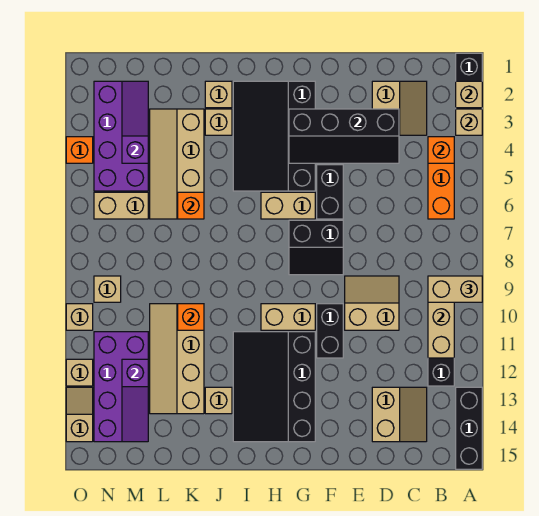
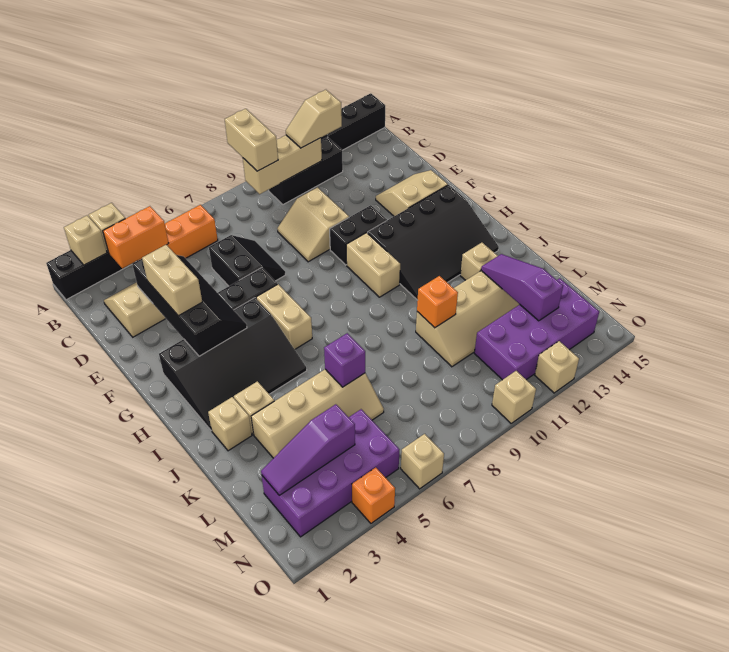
orange 1x1 brick [428,137,454,163] -> orange 1x2 brick [103,206,169,268]
tan 2x2 slope [372,387,427,442] -> tan 2x2 slope moved to [376,170,448,216]
black 2x2 slope [289,220,343,275] -> black 2x2 slope moved to [209,235,285,286]
orange 1x1 brick [178,192,204,219] -> purple 1x1 brick [324,333,365,387]
tan 1x2 brick [94,192,148,219] -> tan 1x2 brick moved to [142,245,202,316]
purple 1x3 slope [122,359,148,442] -> purple 1x3 slope turned to [481,254,563,321]
tan 1x1 brick [94,276,121,302] -> tan 1x1 brick moved to [401,434,444,489]
tan 1x2 slope [66,387,93,442] -> tan 1x2 slope moved to [286,90,342,148]

